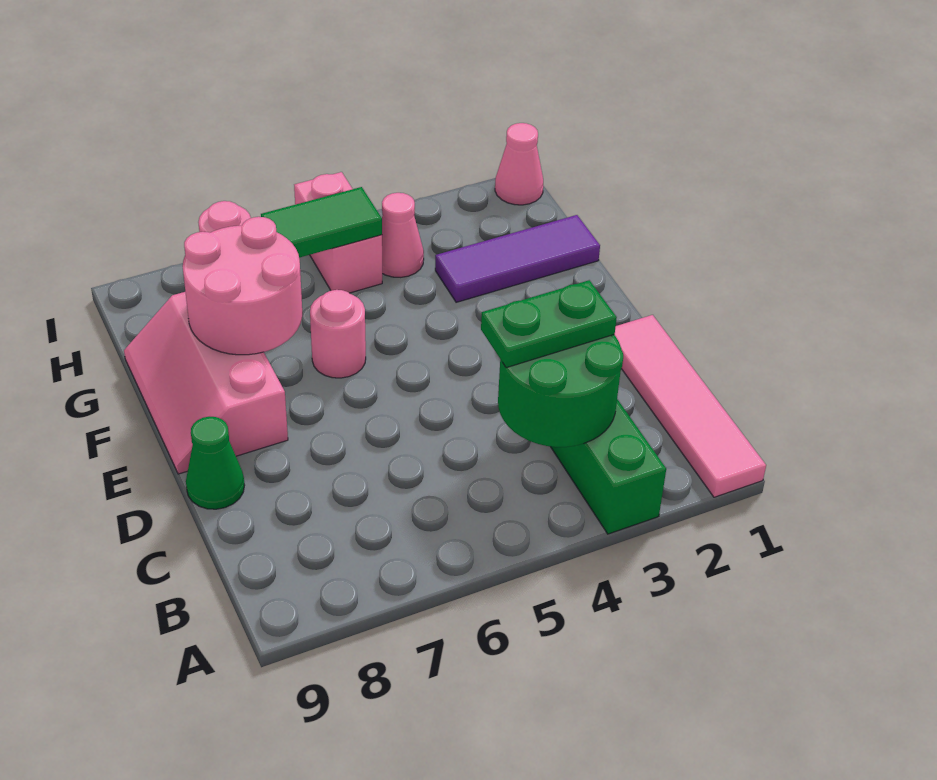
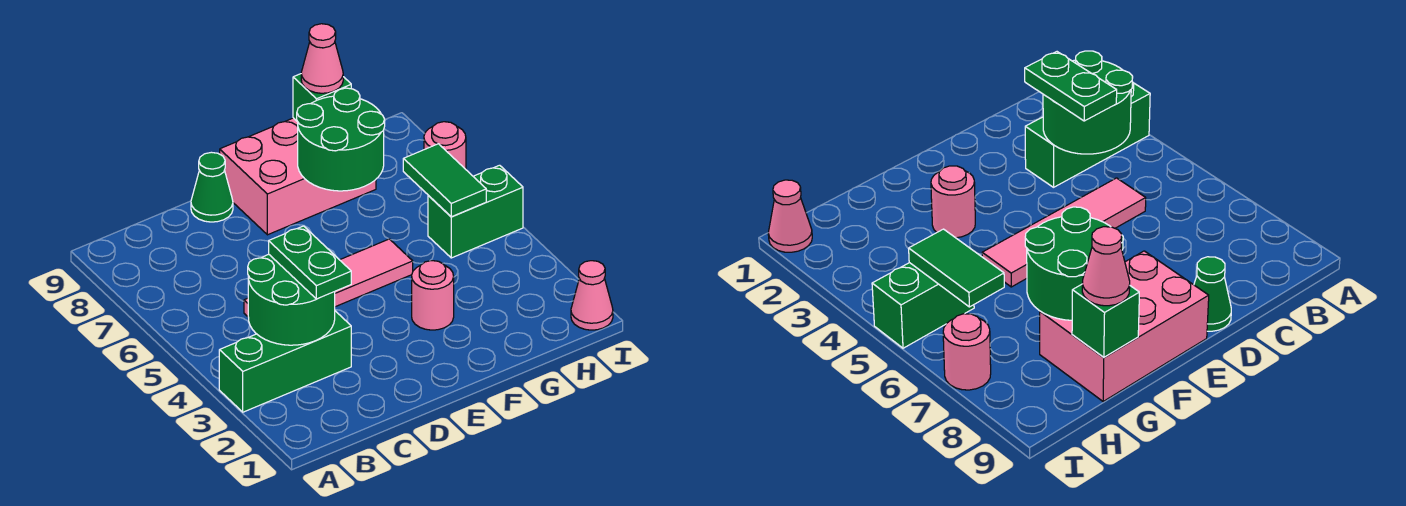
pink 1x4 tile [614,315,766,497] -> pink 1x4 tile moved to [244,239,413,316]
pink 2x3 slope [124,292,288,474] -> pink 2x3 brick [220,118,376,235]
pink 1x1 round brick [310,290,366,378] -> pink 1x1 round brick moved to [412,261,454,330]
pink 2x2 round brick [183,217,302,355] -> green 2x2 round brick [297,88,385,191]
purple 1x3 tile [435,215,600,302] -> none
none -> green 1x1 brick [293,74,351,121]
pink 1x1 cone [382,193,424,277] -> pink 1x1 cone moved to [301,24,343,93]
pink 1x2 brick [294,172,382,293] -> green 1x2 brick [428,165,523,258]

